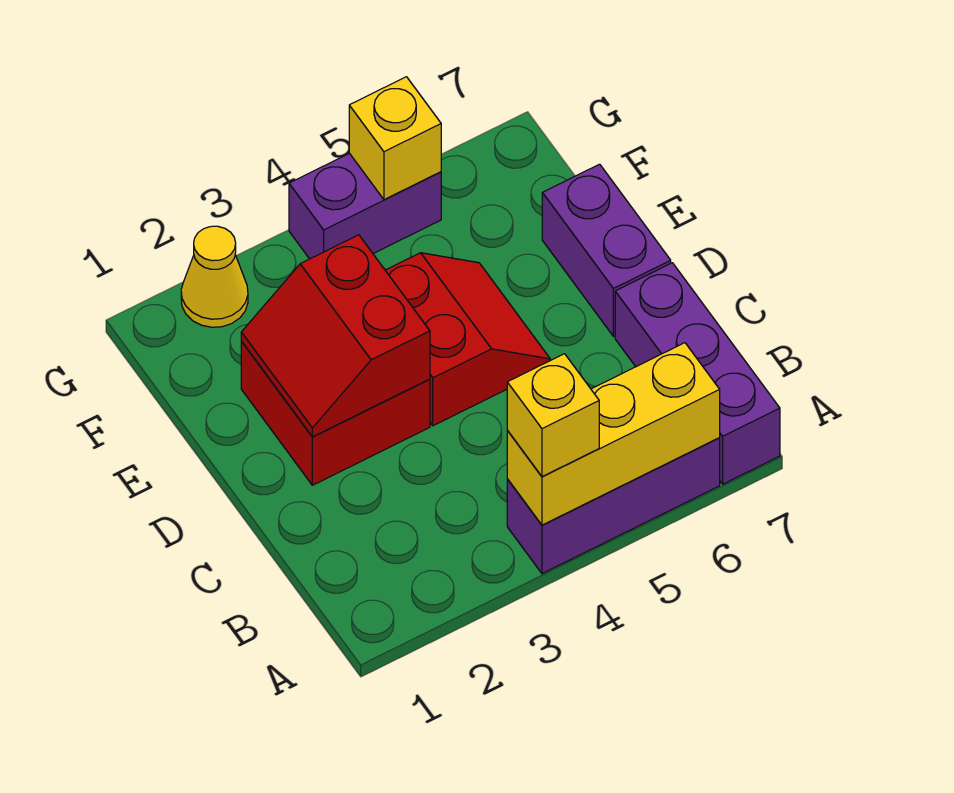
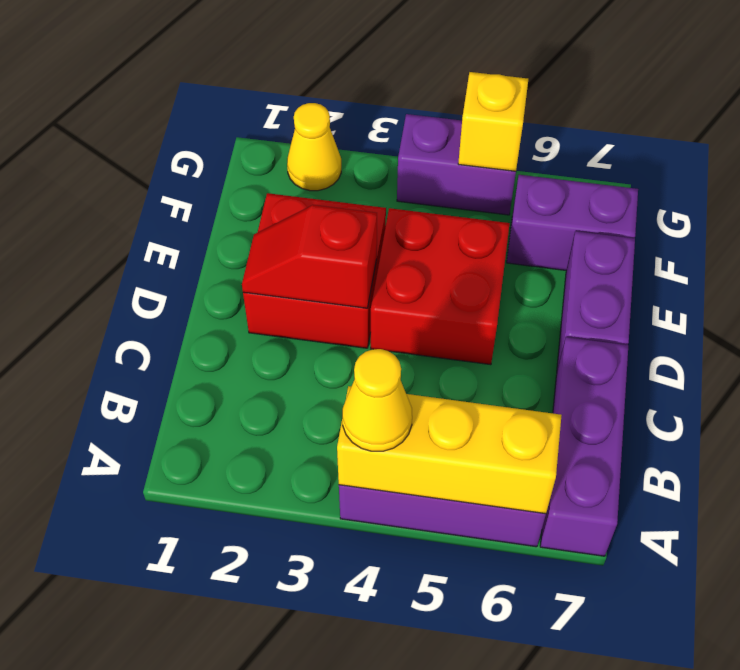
yellow 1x1 brick [507,354,599,477] -> yellow 1x1 cone [342,349,412,451]
red 2x2 slope [241,235,430,437] -> red 1x2 slope [242,205,377,308]
red 2x2 slope [385,253,550,426] -> red 2x2 brick [371,208,510,365]
none -> purple 1x2 brick [507,175,638,270]

